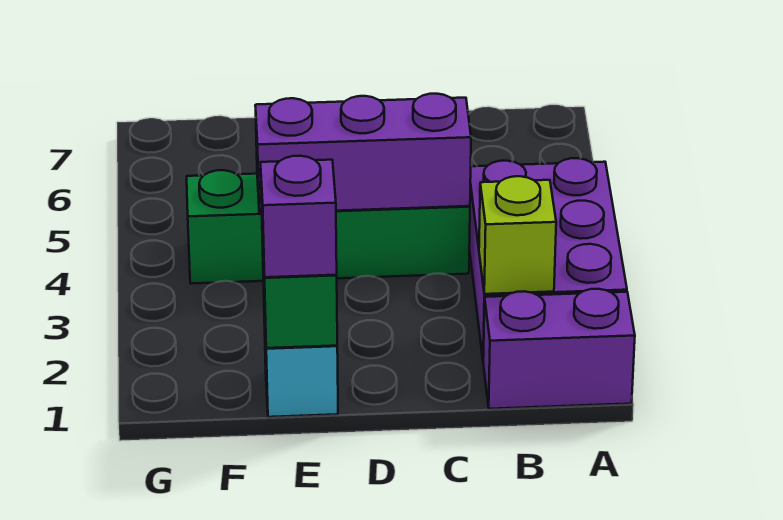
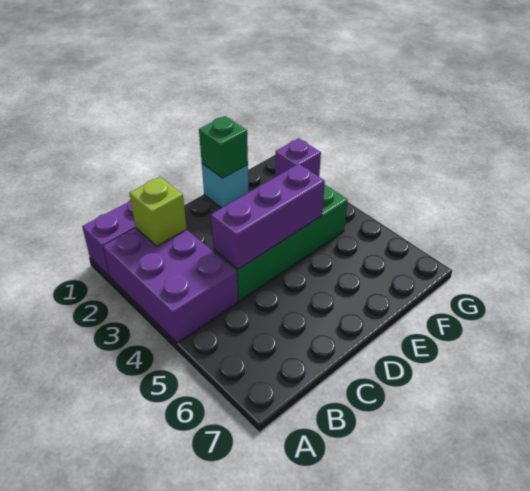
purple 1x1 brick [260,156,337,277] -> purple 1x1 brick moved to [275,138,321,177]

